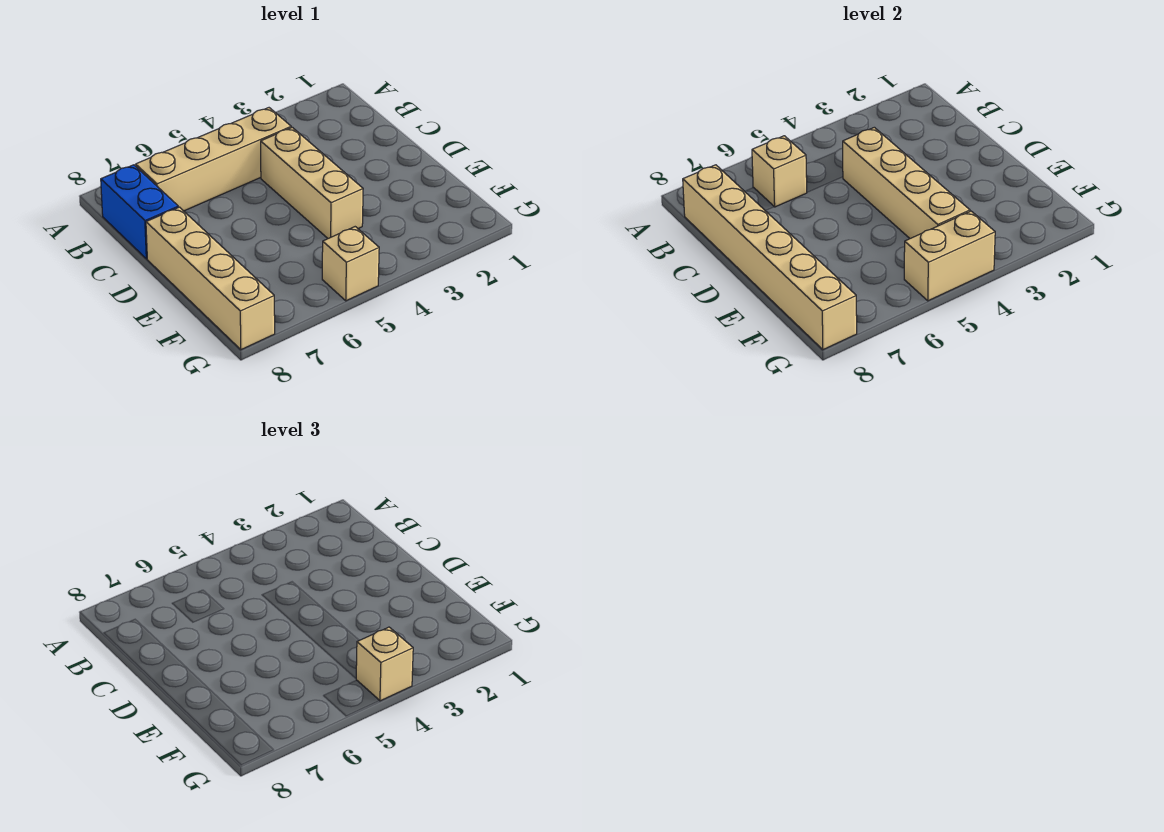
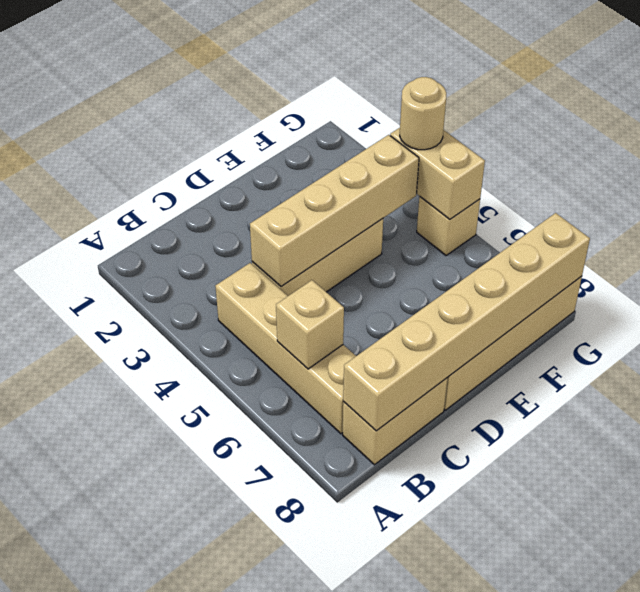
blue 1x2 brick [101,165,178,259] -> tan 1x2 brick [343,378,448,465]
tan 1x1 brick [356,627,413,701] -> tan 1x1 round brick [400,77,446,150]

